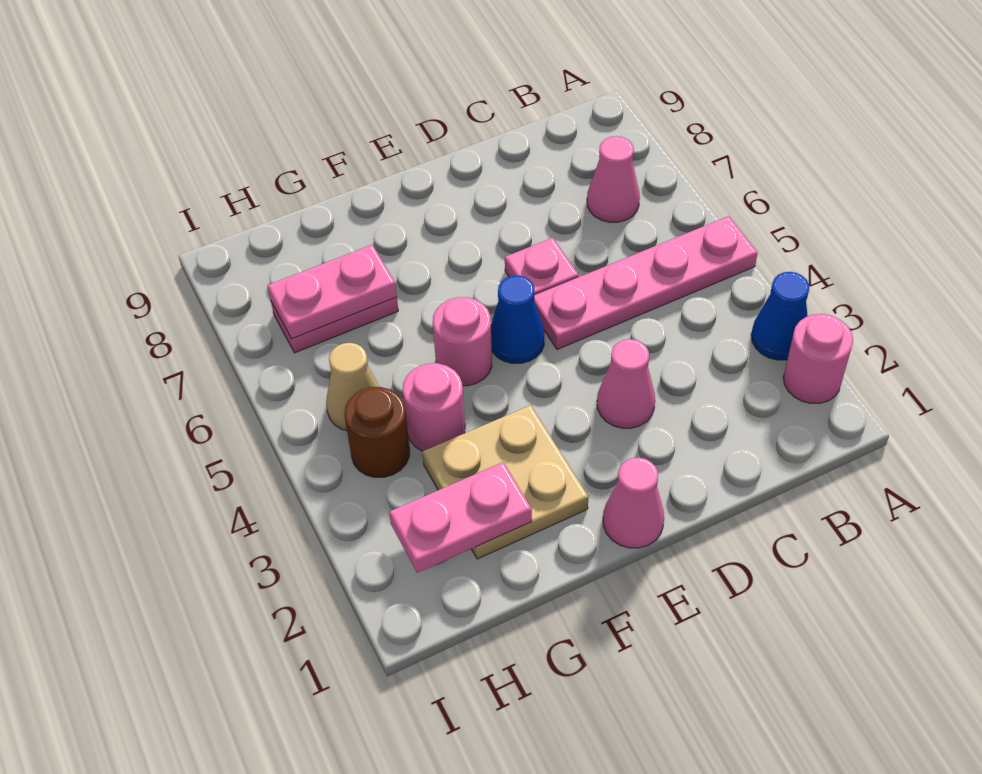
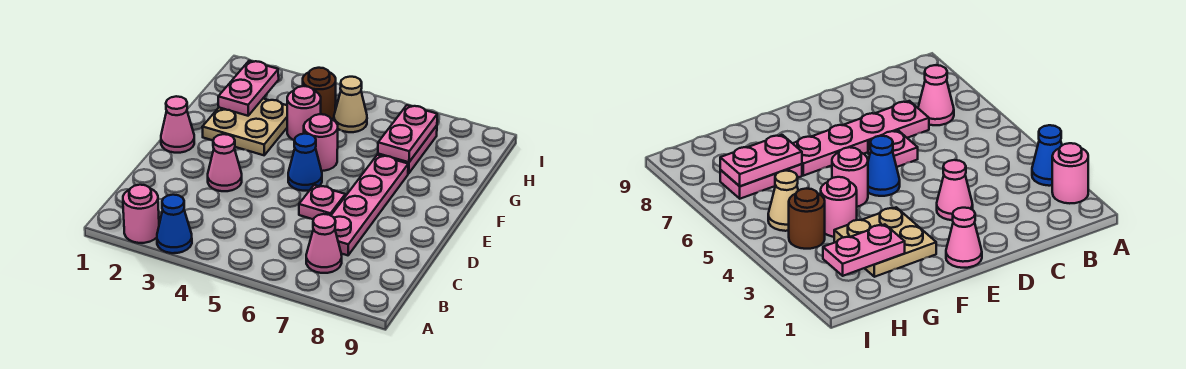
pink 1x4 plate [534,216,757,349] -> pink 1x4 plate moved to [331,155,408,255]

